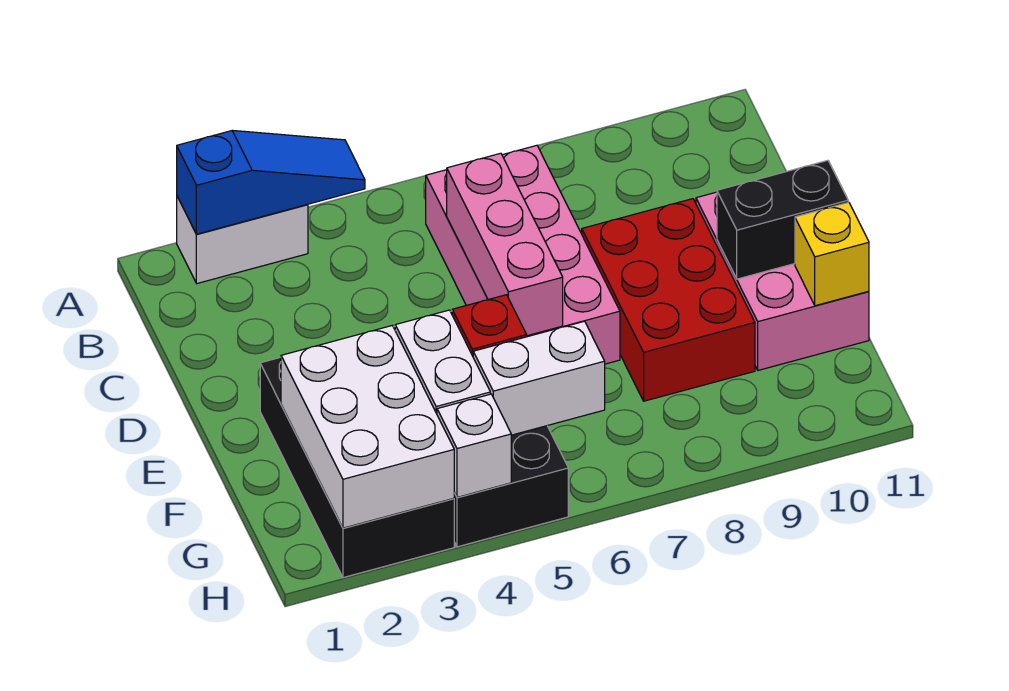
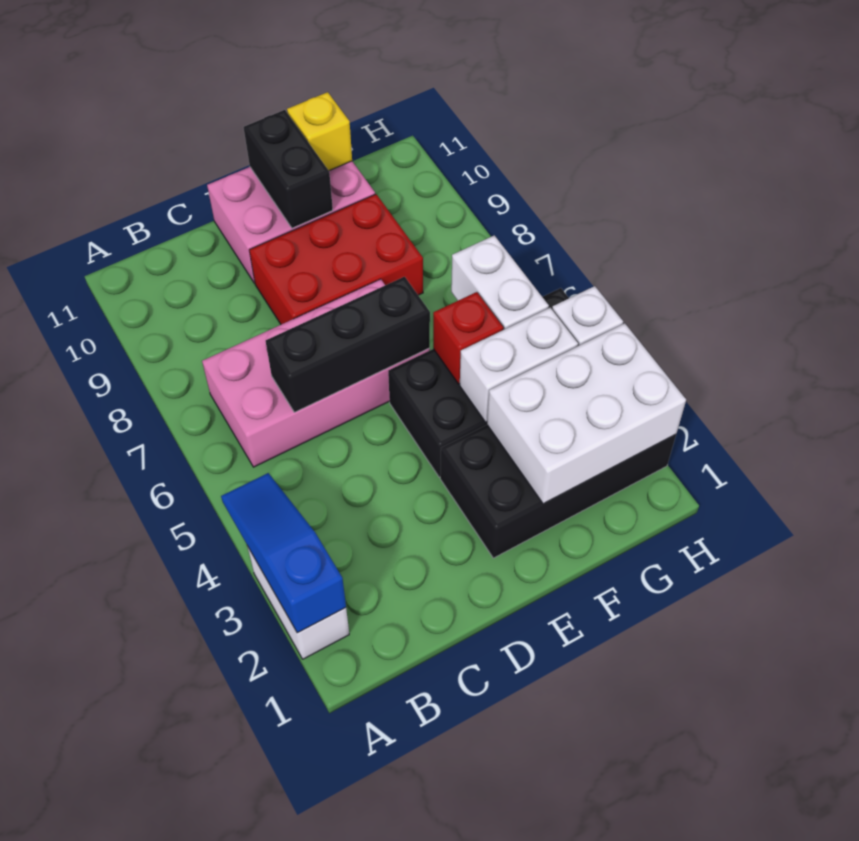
pink 1x3 brick [447,153,563,336] -> black 1x3 brick [266,277,430,412]

